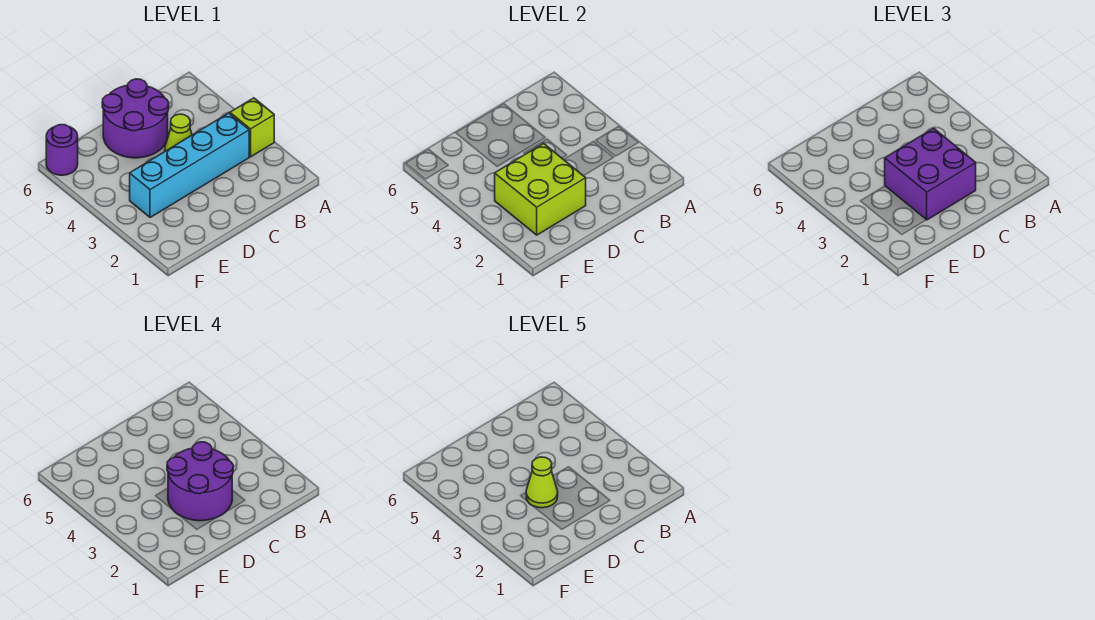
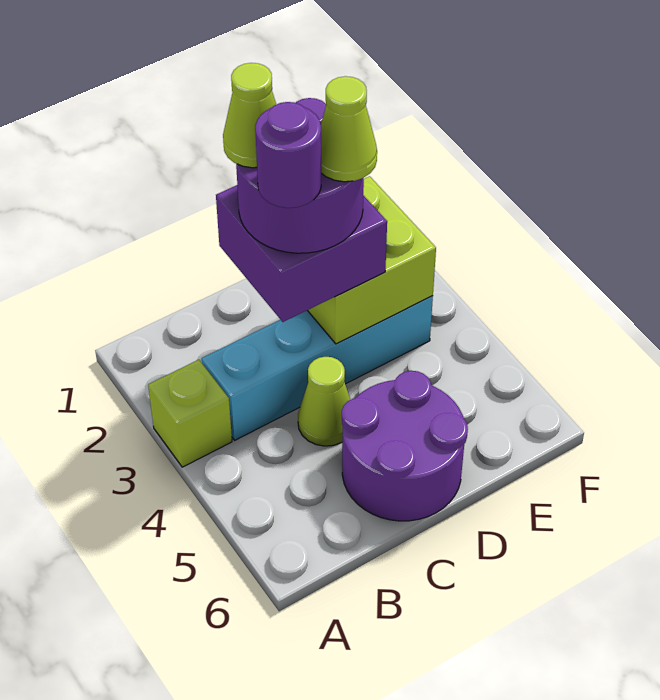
none -> lime 1x1 cone [223,63,276,168]
purple 1x1 round brick [46,125,78,175] -> purple 1x1 round brick moved to [255,102,321,208]

